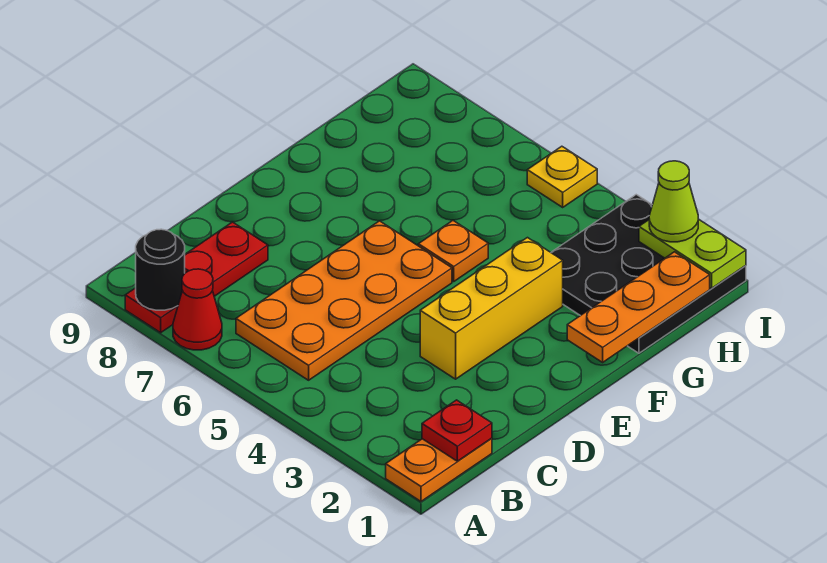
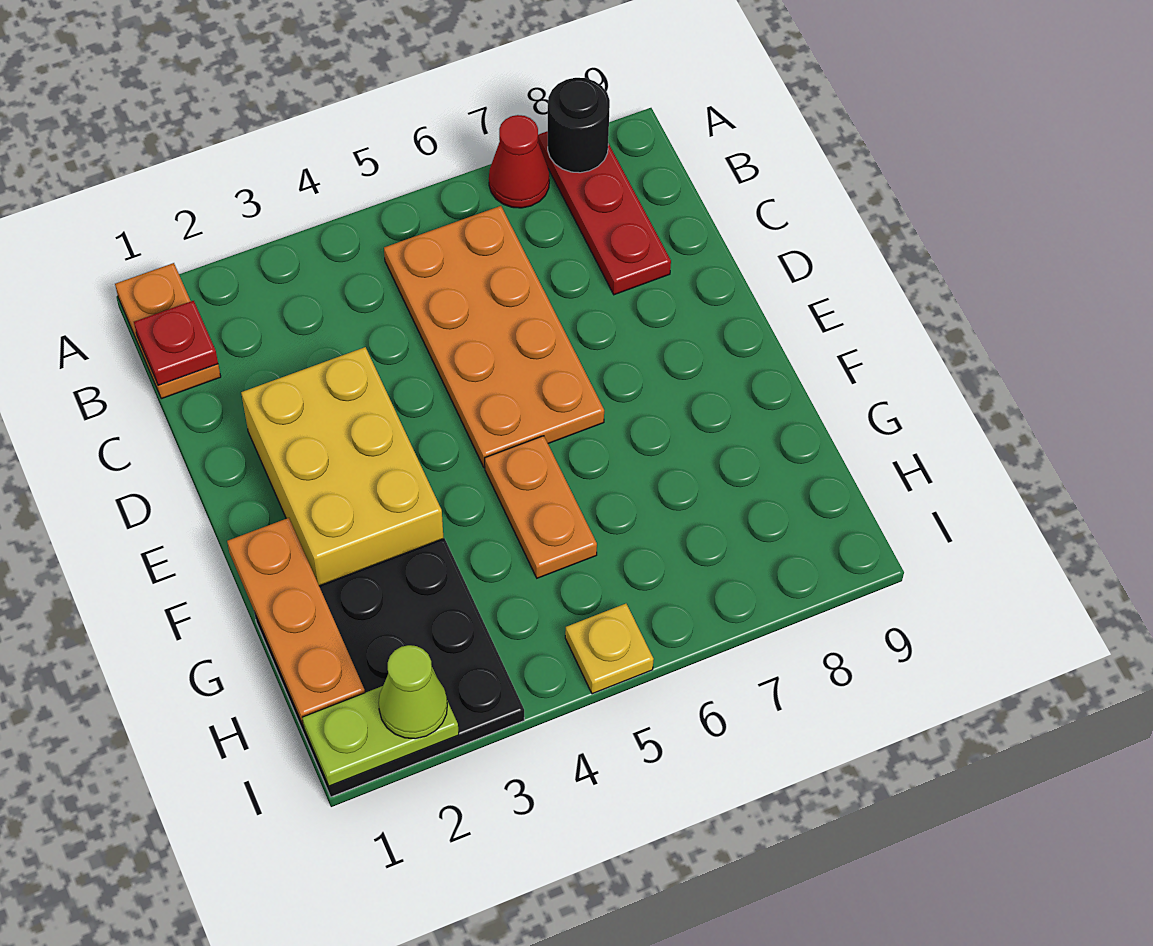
yellow 1x3 brick [420,238,563,379] -> yellow 2x3 brick [241,347,444,586]
orange 1x1 plate [418,221,488,281] -> orange 1x2 plate [485,436,597,578]

